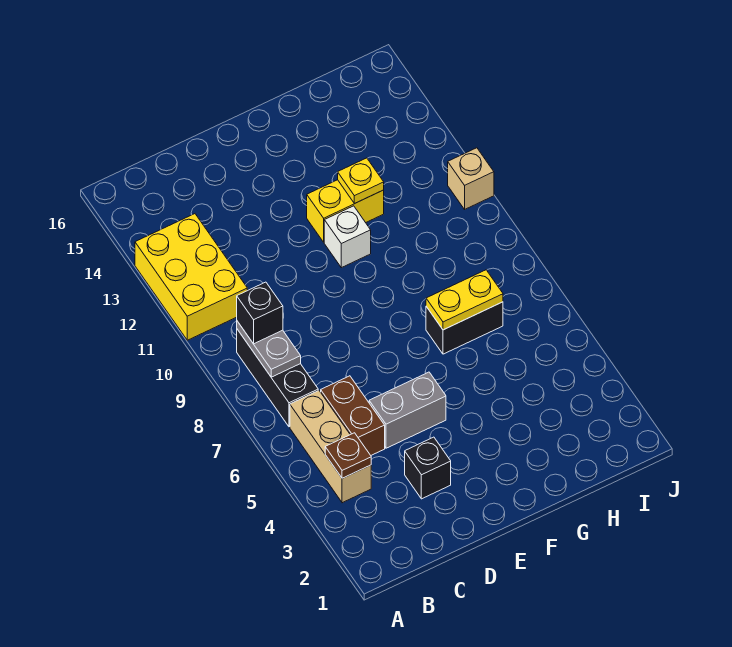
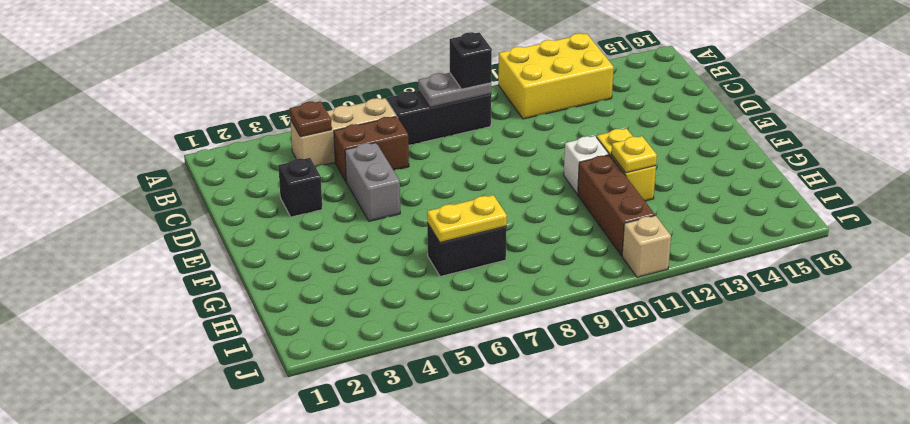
black 1x2 brick [426,302,503,354] -> black 1x2 brick turned to [427,223,507,277]
yellow 1x2 plate [426,270,503,330] -> yellow 1x2 plate turned to [427,195,507,243]
none -> brown 1x3 brick [578,155,655,256]

